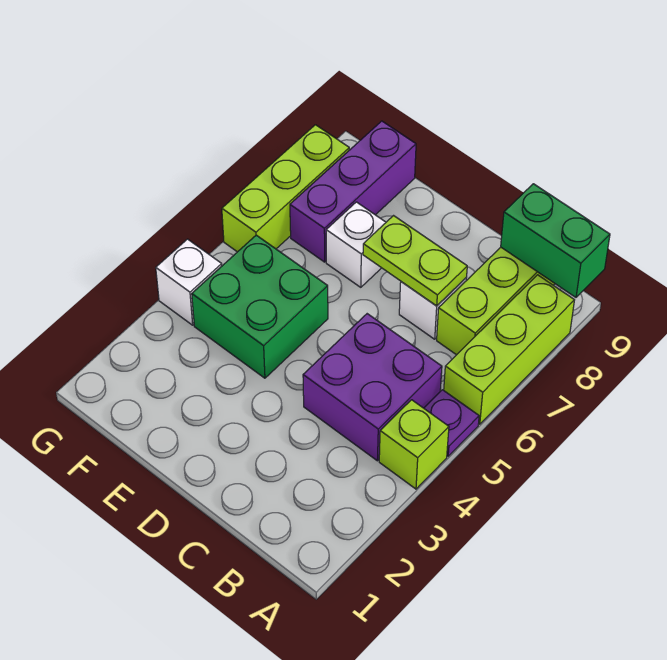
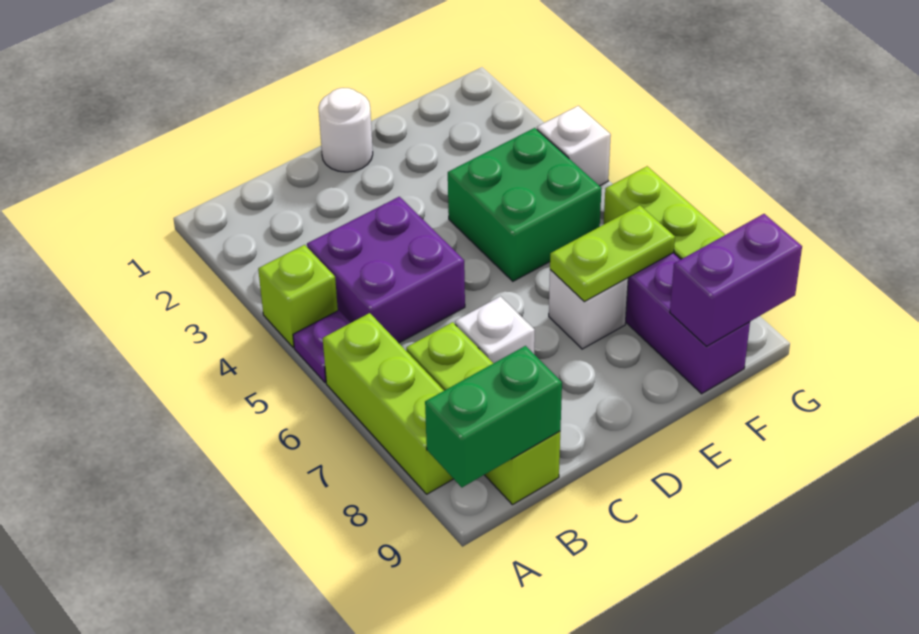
lime 1x2 plate [363,216,467,306] -> lime 1x2 plate moved to [550,205,675,302]
none -> white 1x1 round brick [318,88,373,172]
none -> purple 1x2 brick [670,214,802,346]

